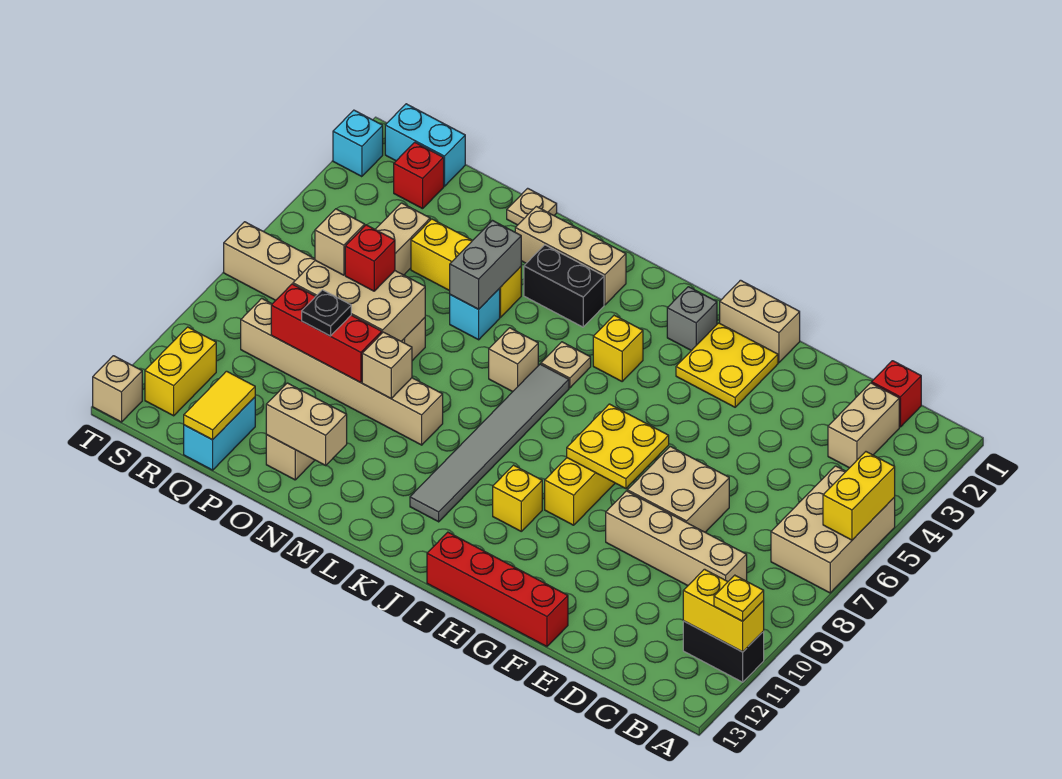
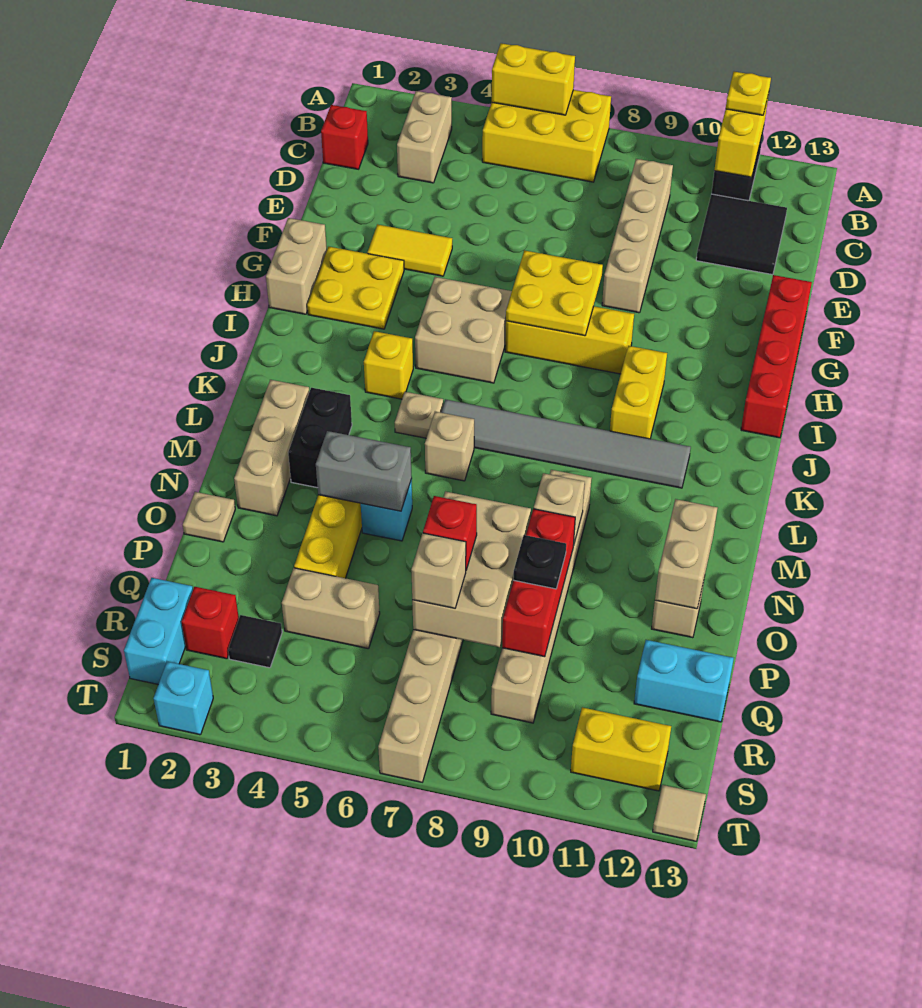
tan 2x3 brick [771,466,895,593] -> yellow 2x3 brick [482,90,611,182]
tan 1x2 brick [828,383,899,468] -> tan 1x2 brick turned to [397,91,452,183]
none -> black 2x2 tile [696,194,787,275]
tan 2x2 brick [627,446,729,532] -> tan 2x2 brick moved to [415,277,512,383]
grey 1x1 brick [667,287,717,351] -> none
yellow 1x1 brick [493,465,542,531] -> yellow 1x2 brick [610,346,667,439]
yellow 1x2 tile [184,371,255,440] -> yellow 1x2 tile moved to [367,224,452,276]
none -> black 1x1 tile [228,615,282,668]
tan 1x1 brick [93,356,142,422] -> tan 1x1 tile [653,785,706,841]

